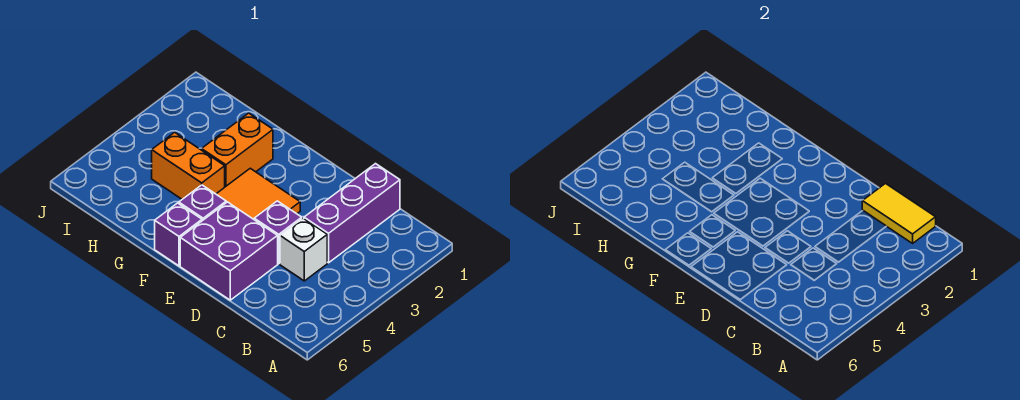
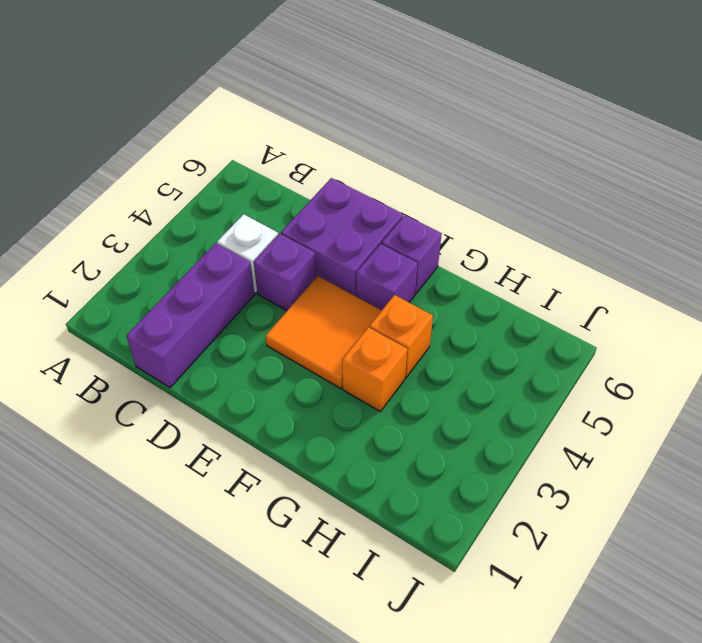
yellow 1x2 tile [862,184,936,243] -> none
orange 1x2 brick [201,113,273,187] -> orange 1x1 brick [342,327,407,411]
orange 1x2 brick [152,132,225,199] -> orange 1x1 brick [370,295,433,378]

